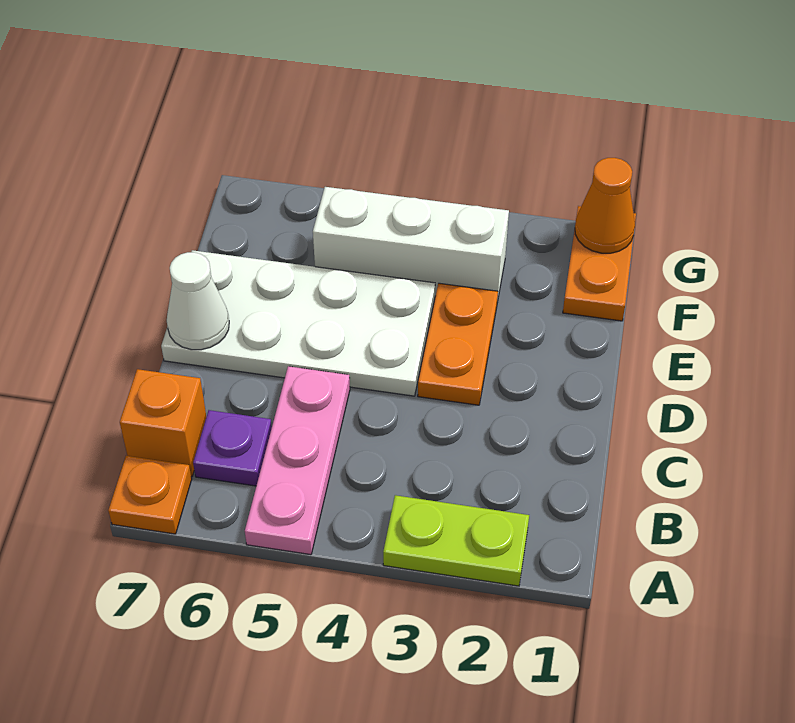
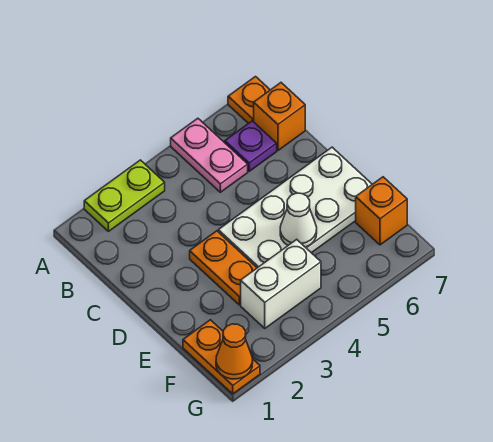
pink 1x3 plate [245,366,350,555] -> pink 1x2 plate [171,118,248,192]
white 1x1 cone [167,252,229,350] -> white 1x1 cone moved to [280,193,317,247]
white 1x3 brick [313,187,509,302] -> white 1x2 brick [241,239,321,328]
none -> orange 1x1 brick [356,177,407,245]

